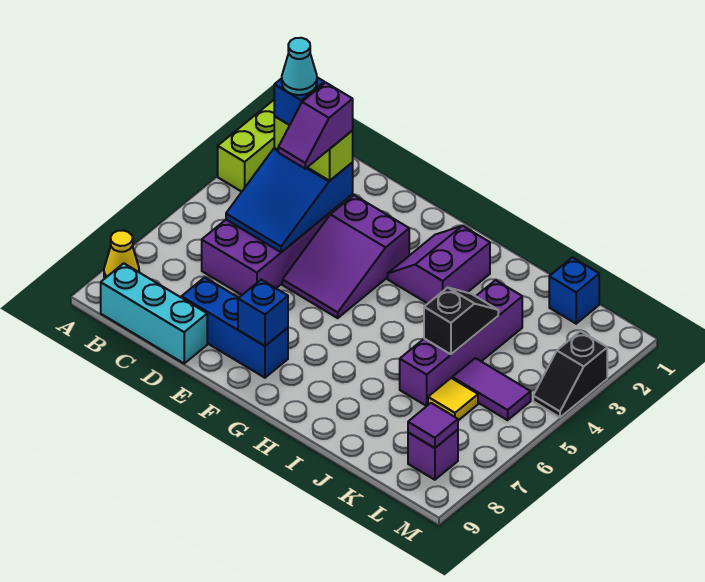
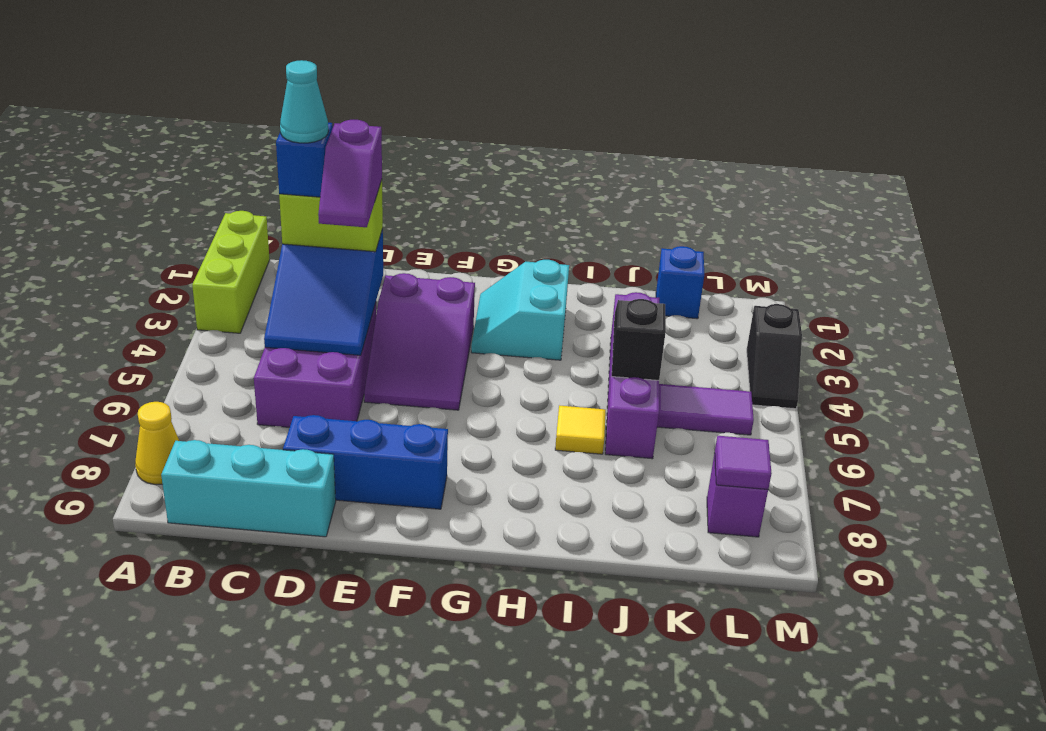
blue 1x1 brick [238,280,288,346] -> none
purple 2x2 slope [388,226,490,303] -> cyan 2x2 slope [471,260,569,360]
yellow 1x1 tile [428,378,478,420] -> yellow 1x1 tile moved to [555,405,606,454]

